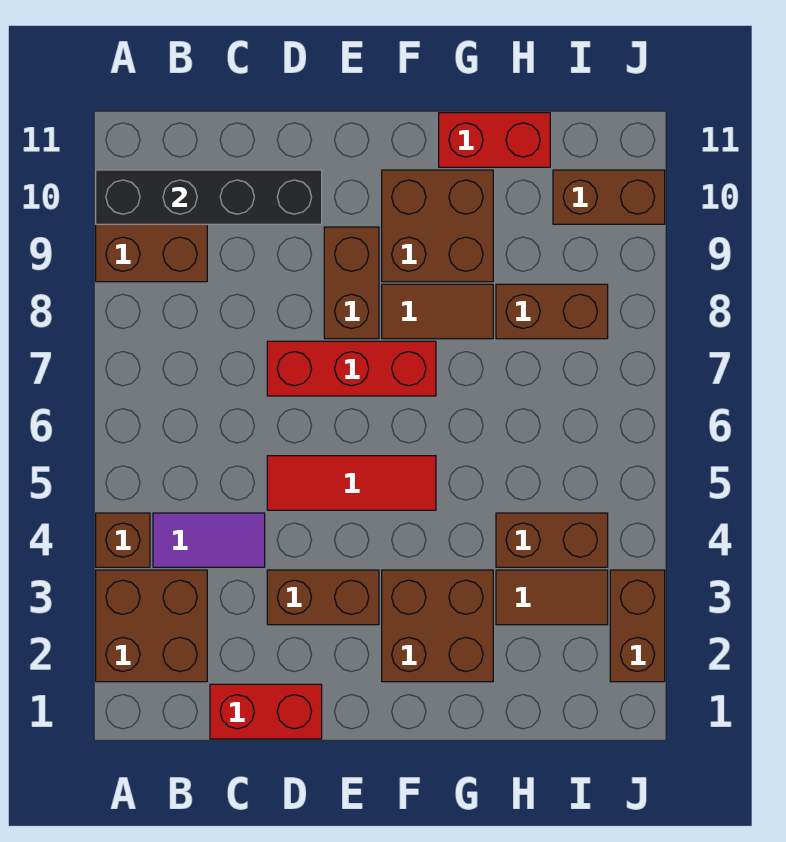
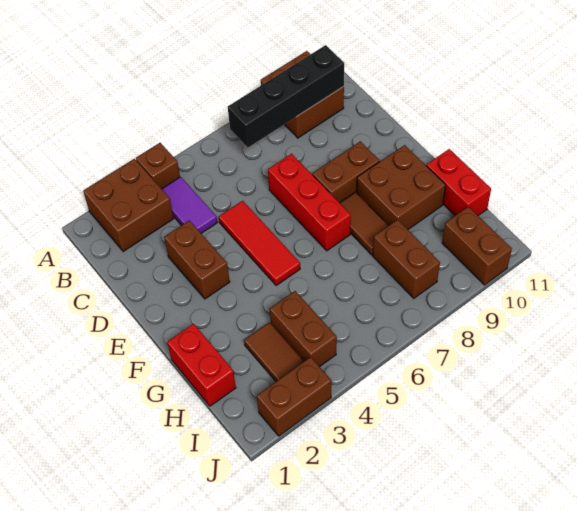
black 1x4 brick [96,170,322,224] -> black 1x4 brick turned to [228,45,344,148]
red 1x2 brick [210,684,322,739] -> red 1x2 brick moved to [167,324,236,406]
brown 2x2 brick [382,570,493,682] -> none

